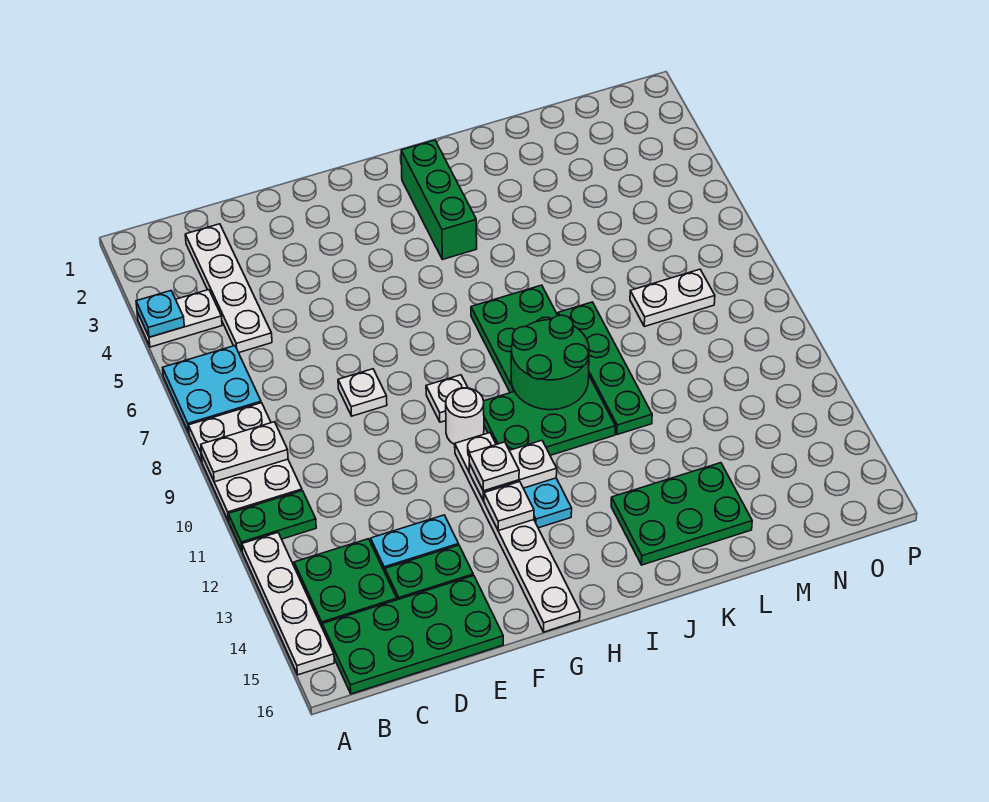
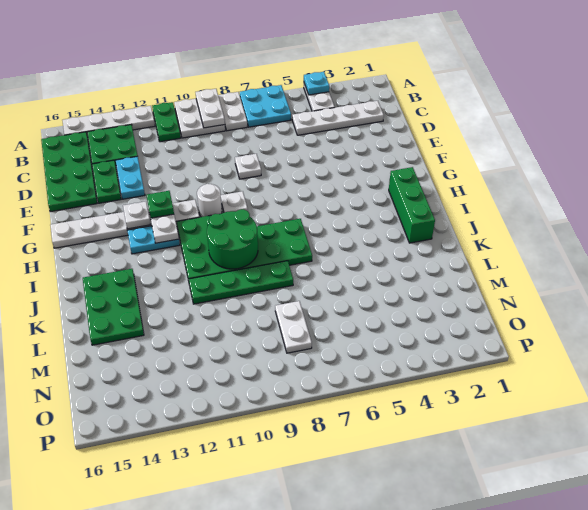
white 1x1 plate [469,442,519,491] -> green 1x1 plate [146,191,174,218]
green 1x3 brick [401,140,477,260] -> green 1x3 brick turned to [389,167,435,243]

